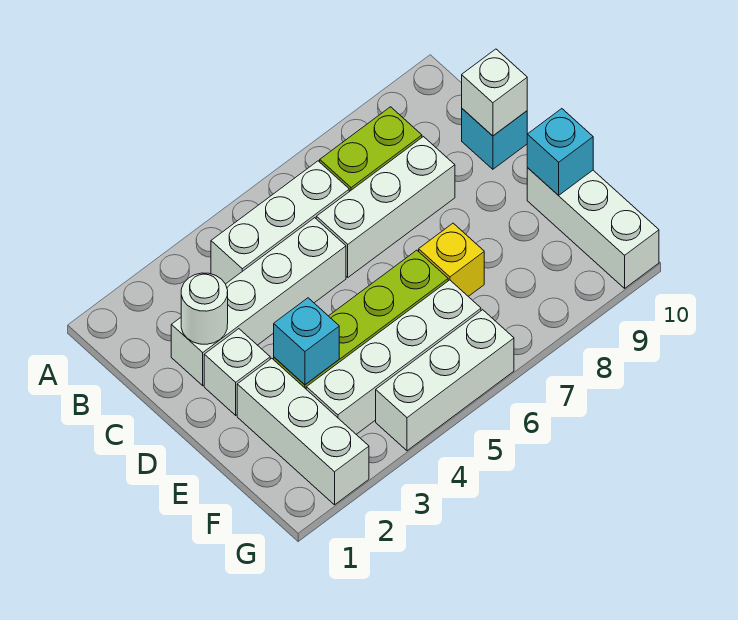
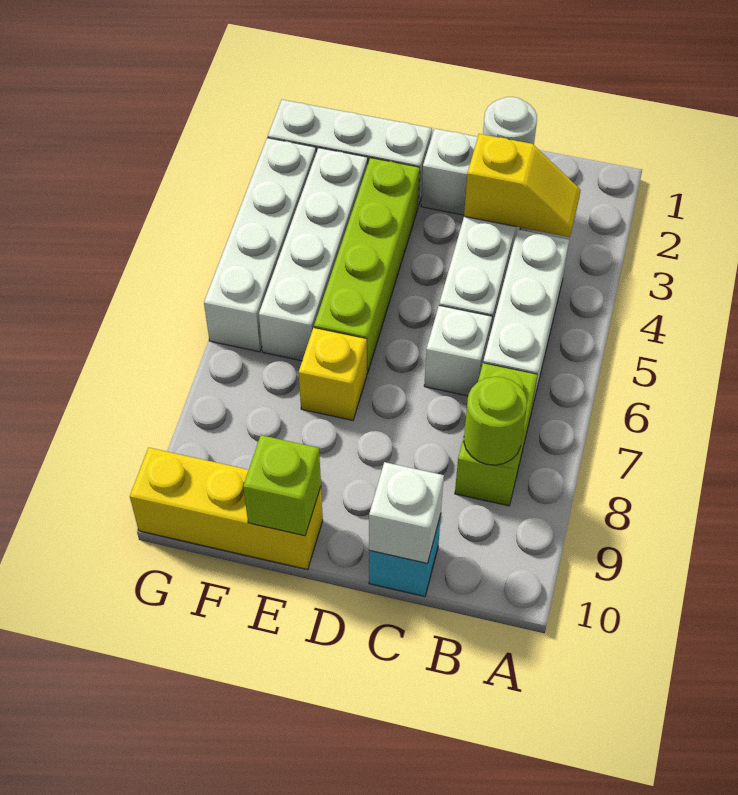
none -> yellow 1x2 slope [464,134,581,237]
none -> lime 1x1 round brick [464,377,527,465]
white 1x3 brick [316,137,455,277] -> white 1x1 brick [424,306,492,396]
cyan 1x1 brick [274,298,339,385] -> none
white 1x3 brick [527,168,659,288] -> yellow 1x3 brick [130,448,323,570]
cyan 1x1 brick [527,109,593,195] -> lime 1x1 brick [243,435,321,536]
white 1x3 brick [376,310,514,451] -> white 1x4 brick [204,138,316,352]

